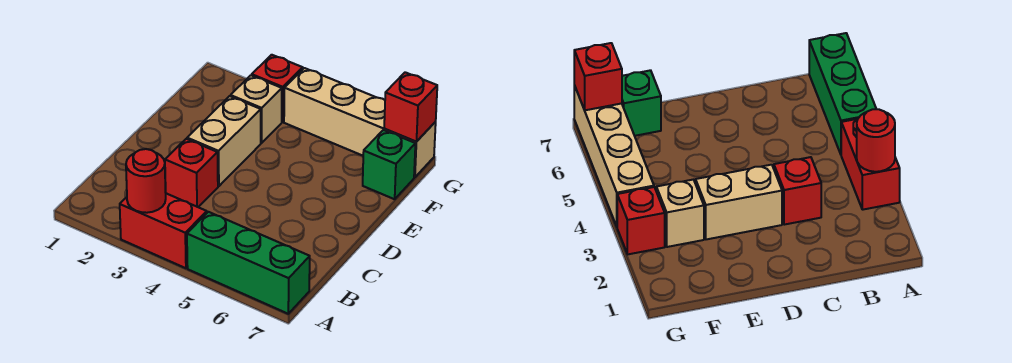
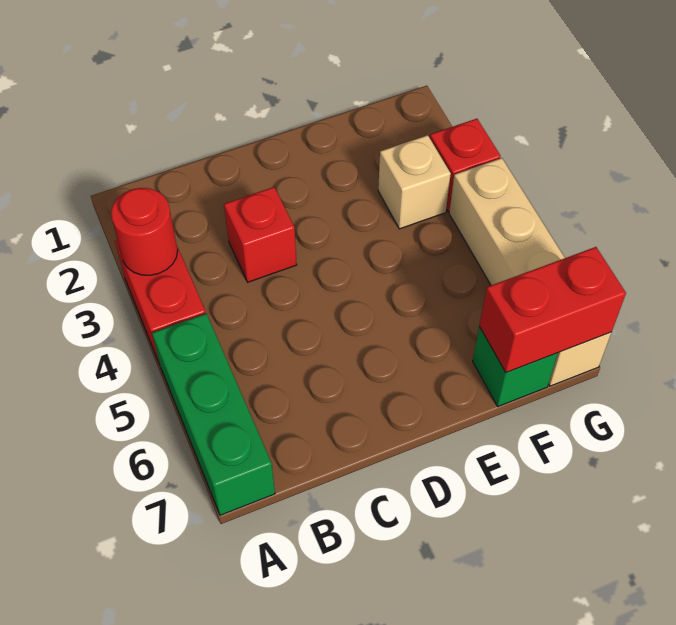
tan 1x2 brick [187,96,261,186] -> none
red 1x1 brick [384,72,437,142] -> red 1x2 brick [479,247,626,373]

